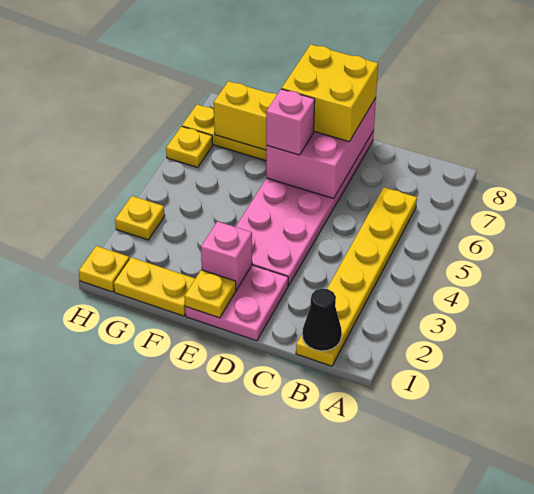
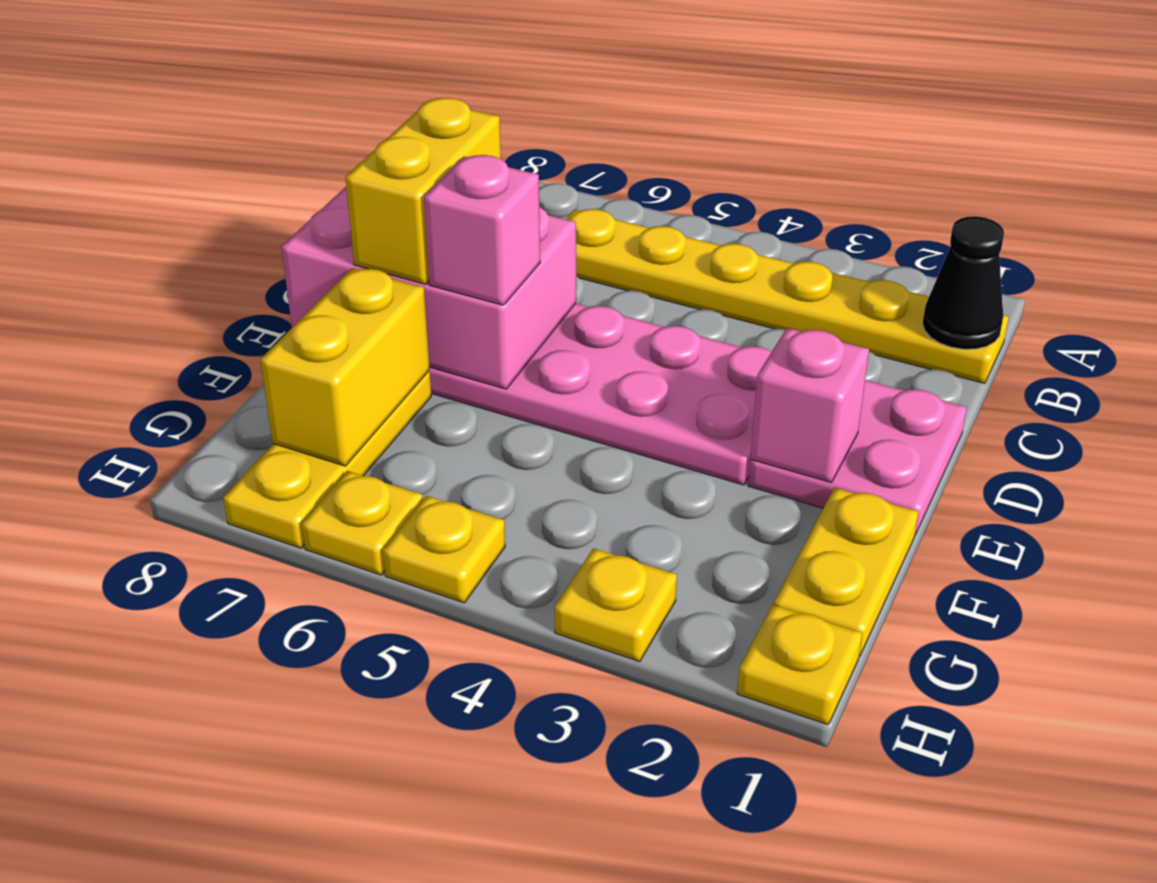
yellow 2x2 brick [282,44,378,142] -> yellow 1x2 brick [346,98,501,284]
yellow 1x1 plate [184,270,236,318] -> yellow 1x1 plate moved to [383,496,505,603]

